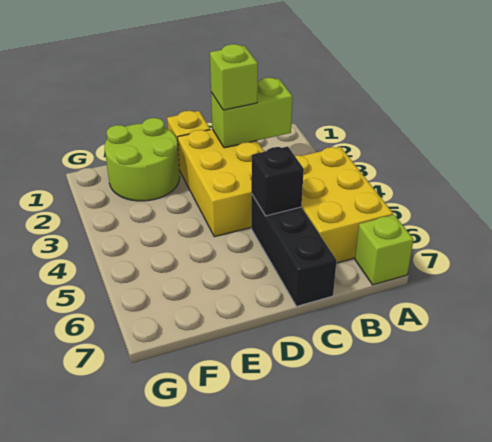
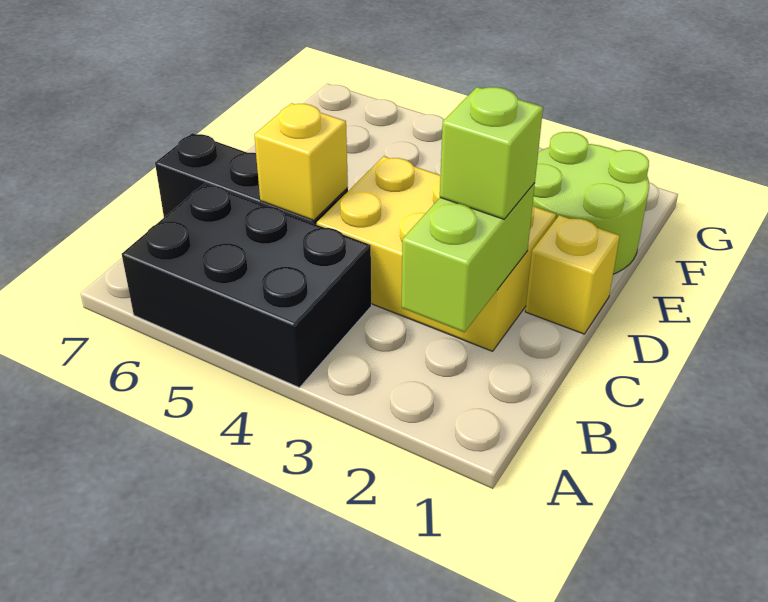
yellow 2x3 brick [295,147,393,263] -> black 2x3 brick [122,183,371,388]
lime 1x1 brick [355,215,414,285] -> none
black 1x1 brick [251,146,304,216] -> yellow 1x1 brick [254,103,348,220]

